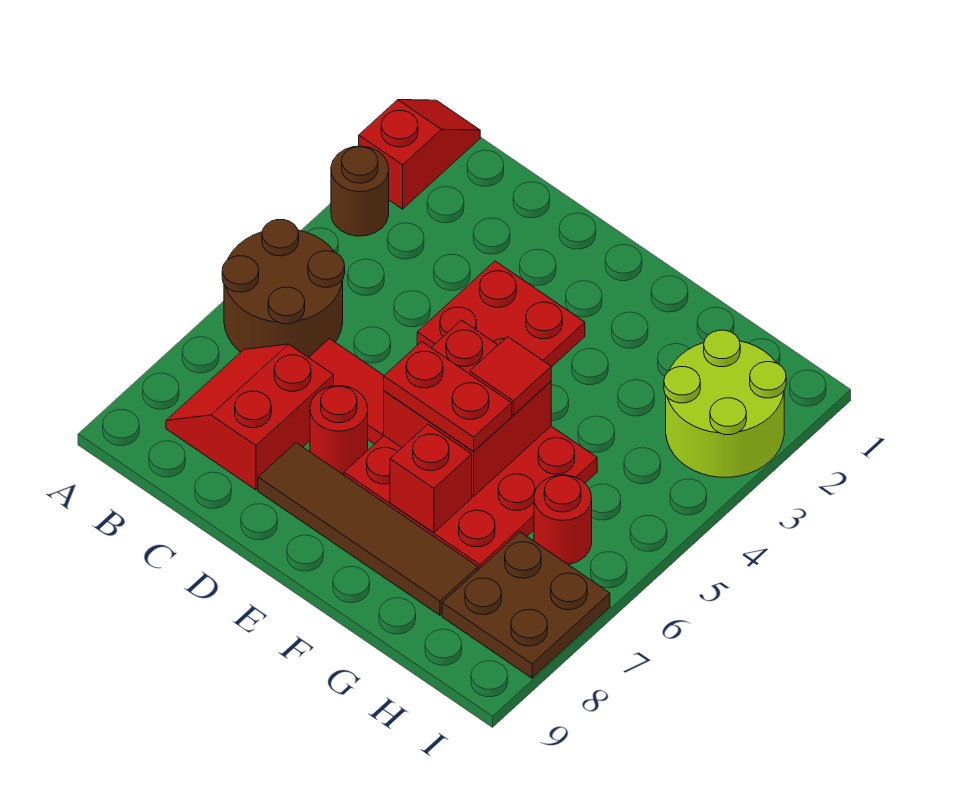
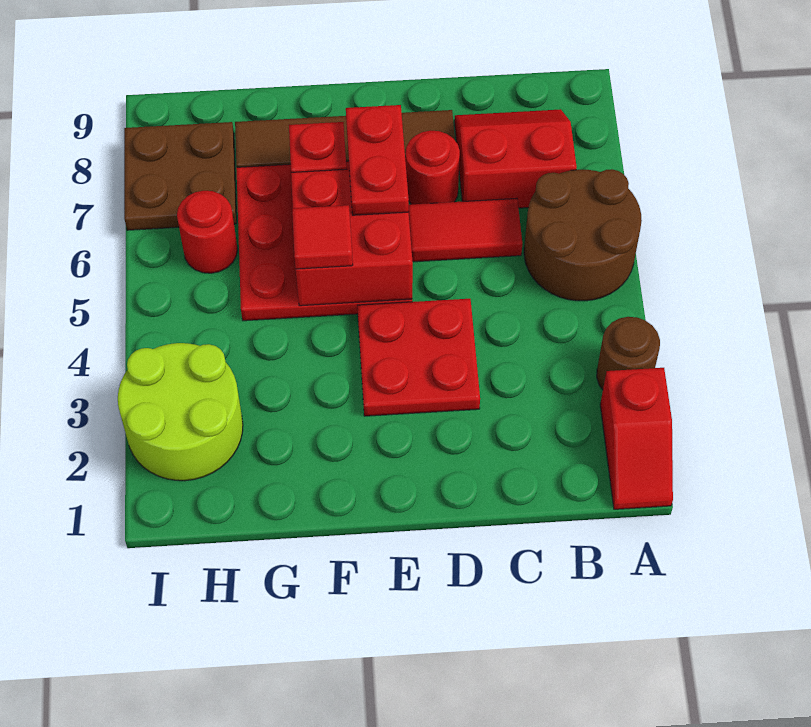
red 2x2 slope [166,344,334,490] -> red 2x2 slope turned to [454,109,577,208]
red 1x2 plate [384,342,512,451] -> red 1x2 plate turned to [346,105,409,215]

